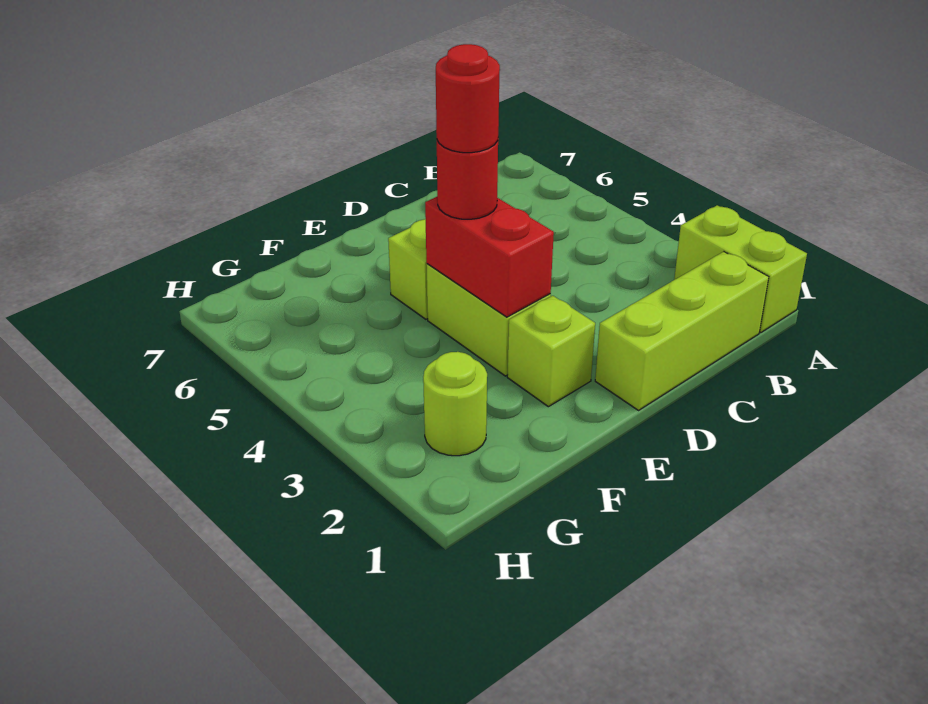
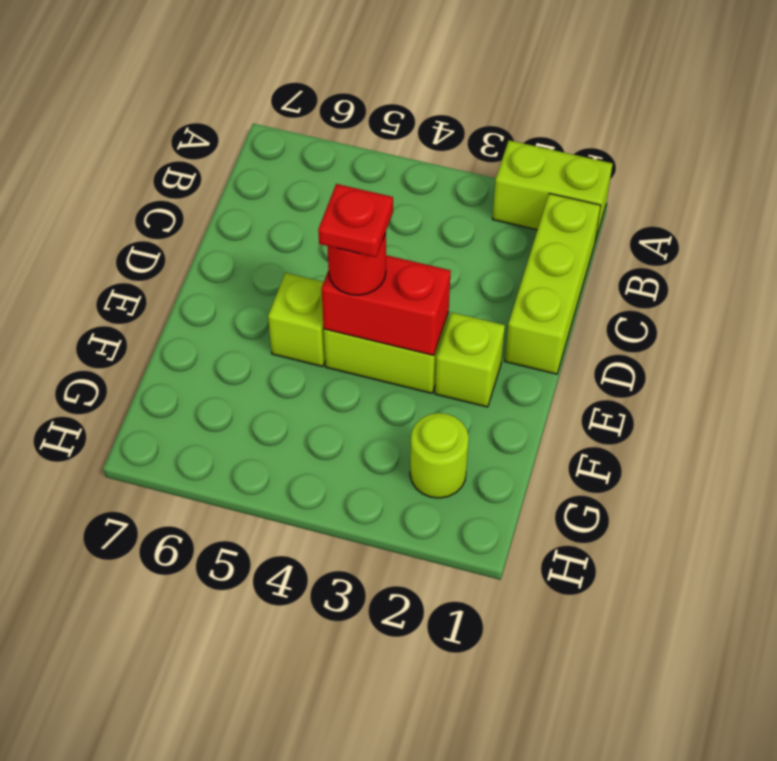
red 1x1 round brick [436,44,500,153] -> red 1x1 plate [318,184,393,257]

